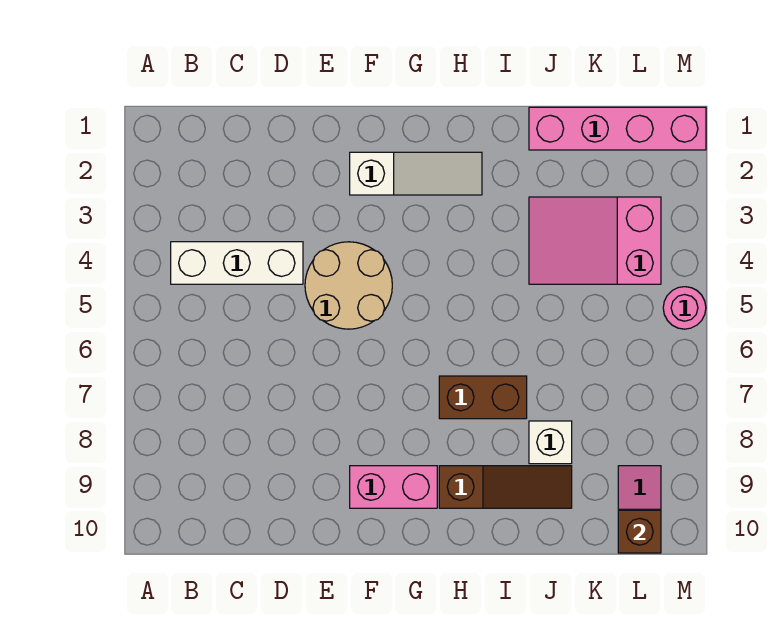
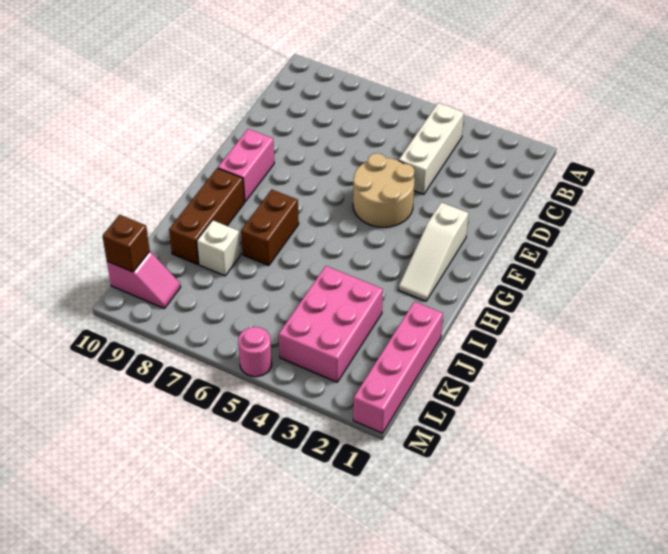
brown 1x3 slope [439,466,572,508] -> brown 1x3 brick [169,168,244,265]
pink 2x3 slope [529,197,661,284] -> pink 2x3 brick [279,266,383,382]

